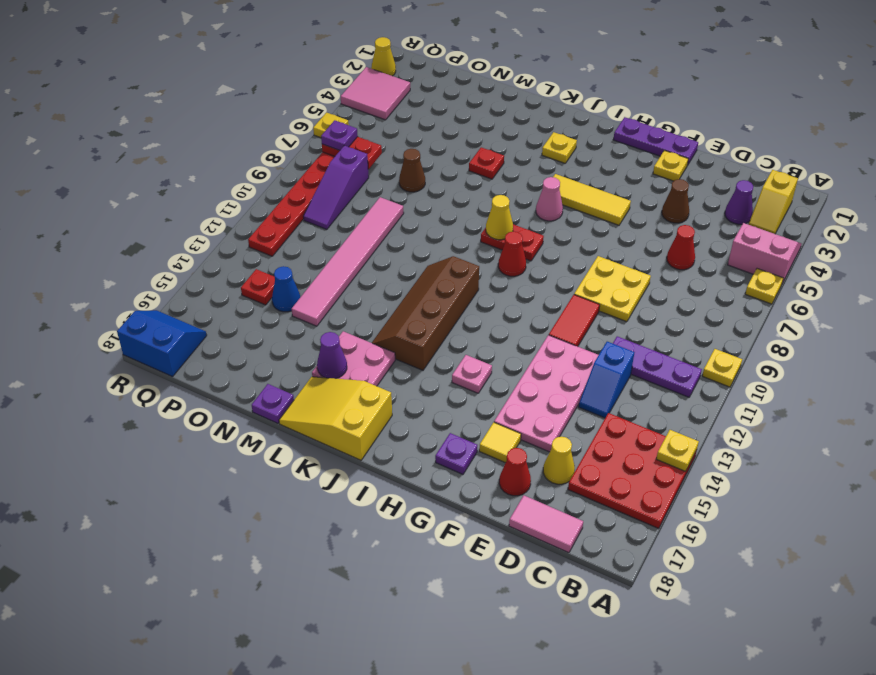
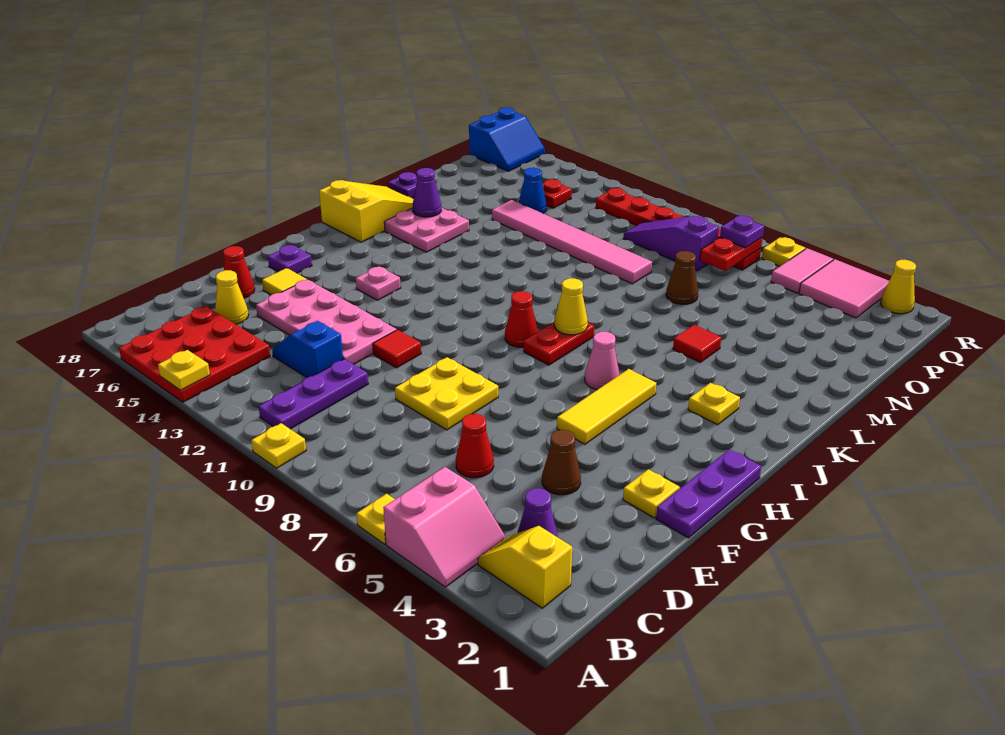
pink 1x2 tile [509,496,583,553] -> pink 1x2 tile moved to [771,248,833,293]
red 1x2 tile [549,295,600,346] -> red 1x1 tile [373,330,421,368]
brown 2x4 slope [372,256,479,370] -> none
red 1x1 plate [469,147,504,179] -> red 1x1 tile [673,325,721,362]

